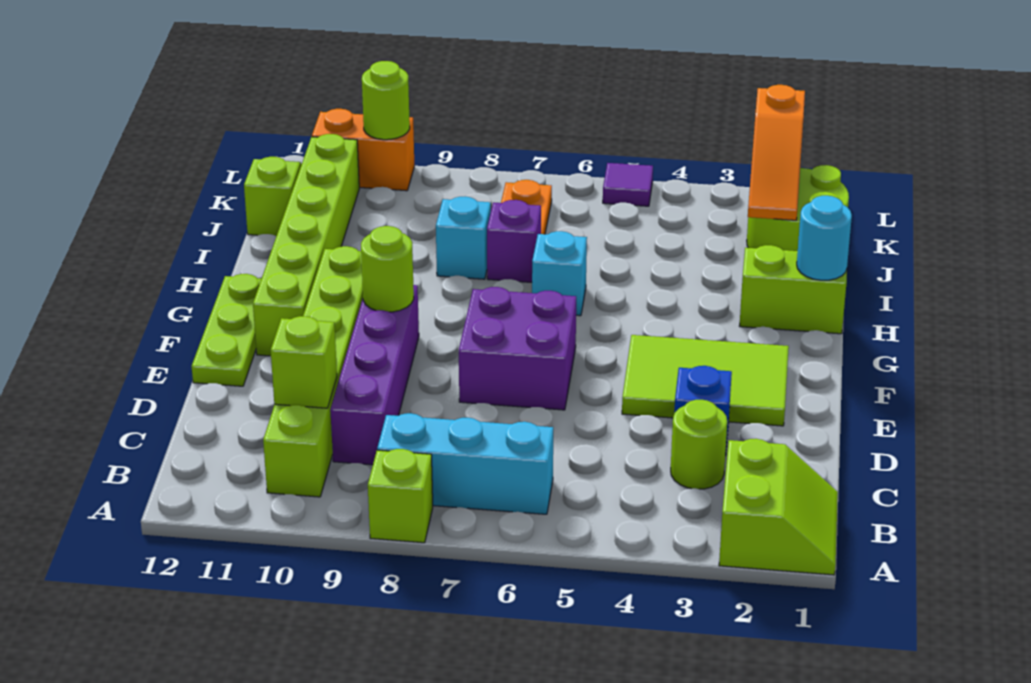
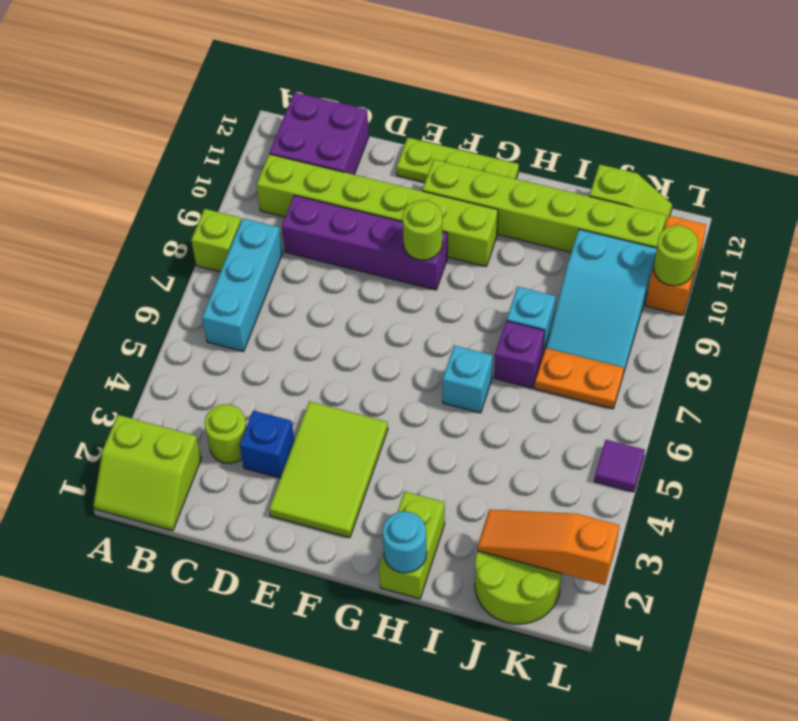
lime 1x1 brick [271,316,337,408] -> none
purple 2x2 brick [459,287,576,410] -> purple 2x2 brick moved to [270,92,369,175]
none -> cyan 2x3 slope [546,229,657,374]

